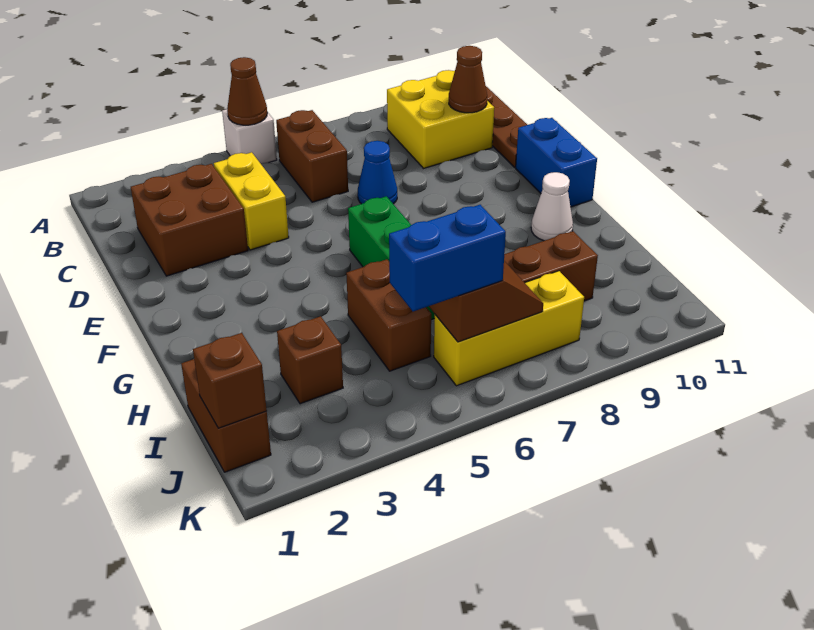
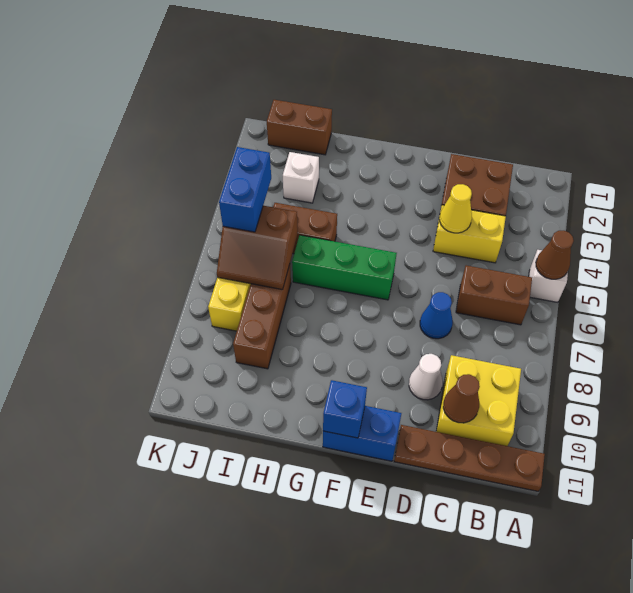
none -> yellow 1x1 cone [439,184,472,233]
none -> blue 1x1 brick [323,380,367,438]
white 1x1 cone [531,172,573,241] -> white 1x1 cone moved to [409,354,443,400]
brown 1x1 brick [277,316,343,404] -> white 1x1 brick [283,152,319,203]
brown 1x1 brick [193,333,267,428] -> none

